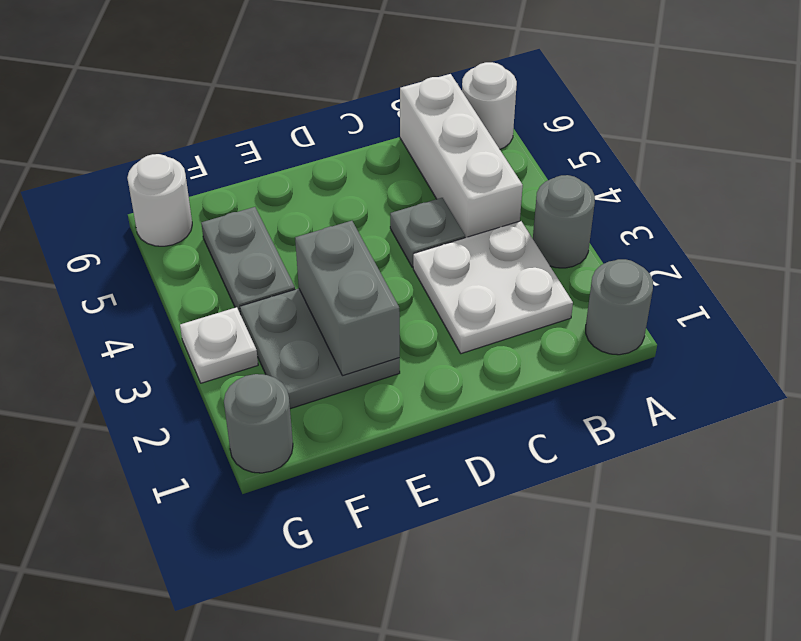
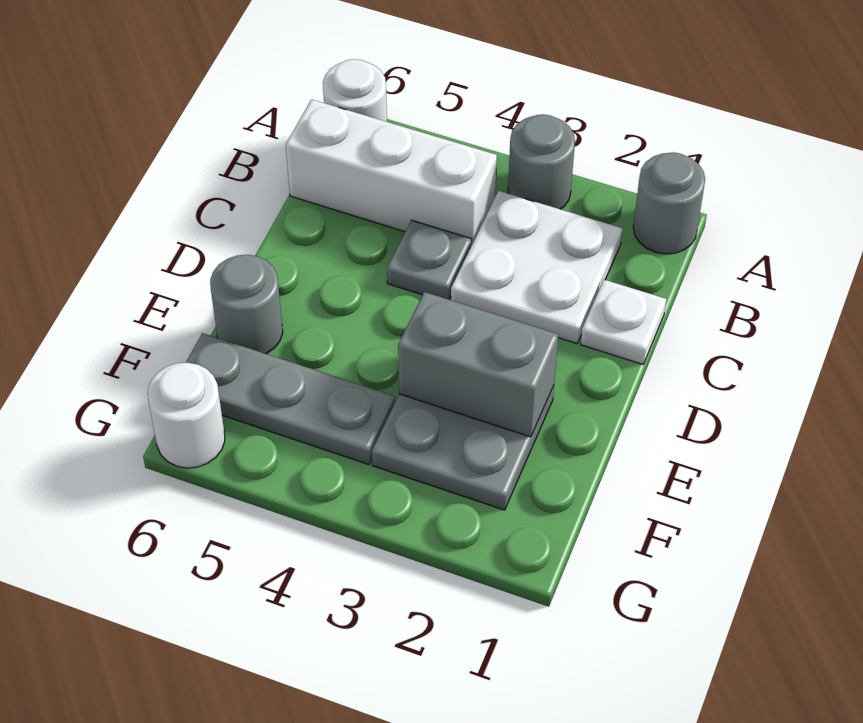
grey 1x2 plate [201,207,295,314] -> grey 1x3 plate [186,333,395,465]
grey 1x1 round brick [224,374,293,473] -> grey 1x1 round brick moved to [210,255,283,354]
white 1x1 plate [180,307,258,383] -> white 1x1 plate moved to [581,280,666,364]

